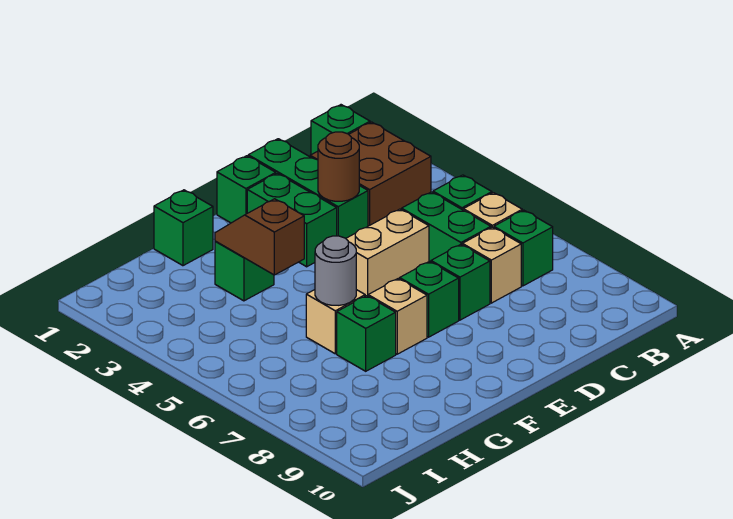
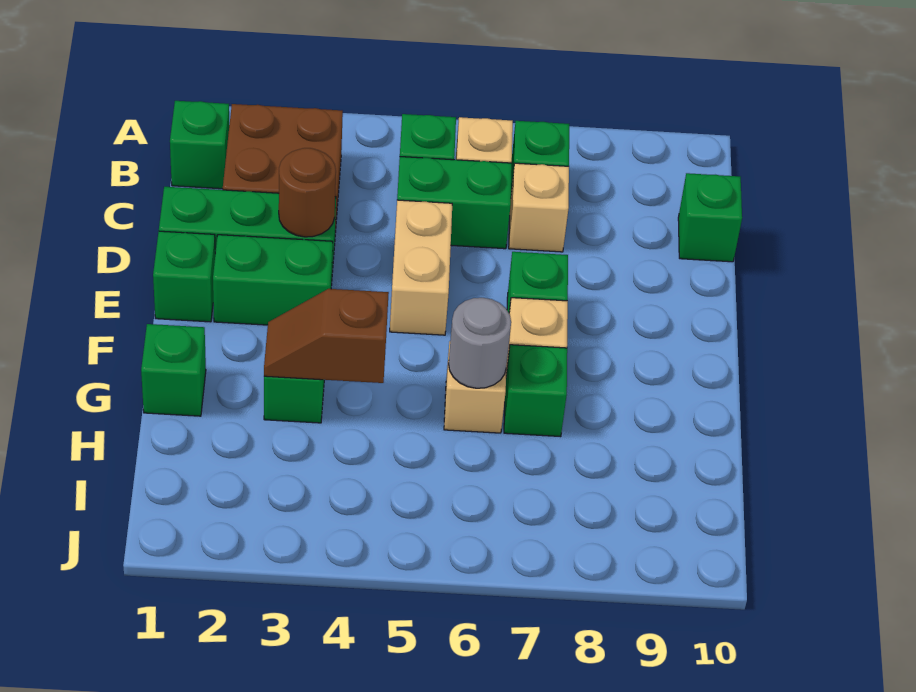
green 1x1 brick [431,244,490,320] -> green 1x1 brick moved to [678,173,742,262]

